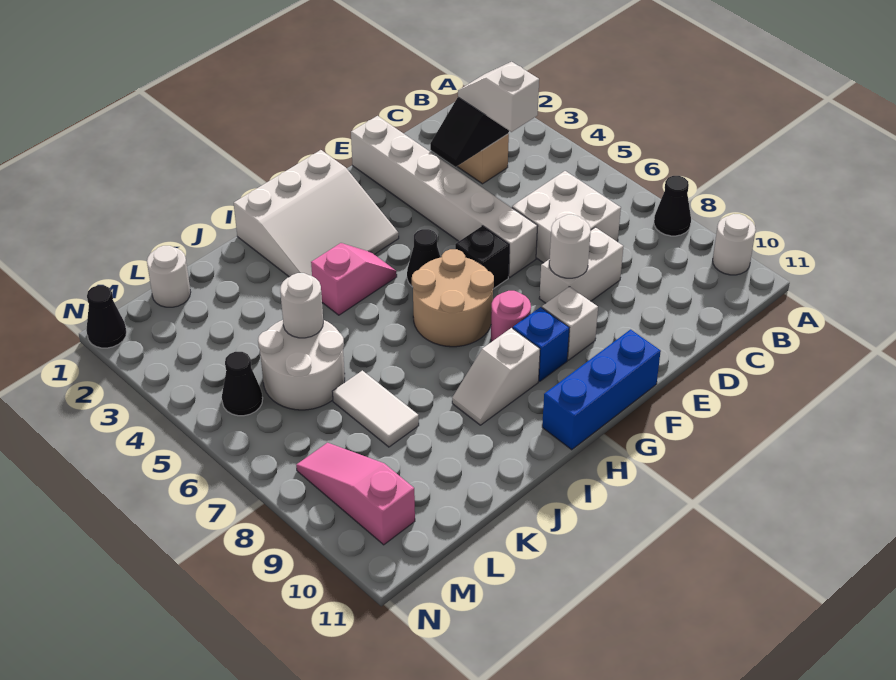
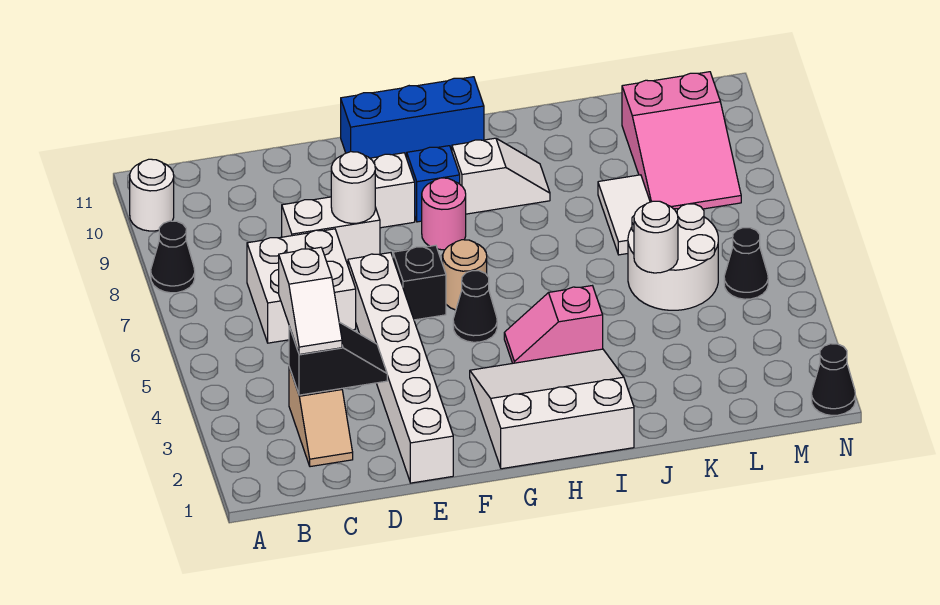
tan 2x2 round brick [412,249,494,347] -> tan 1x1 round brick [442,240,487,310]
white 1x1 round brick [147,246,191,307] -> none
pink 1x3 slope [296,443,415,545] -> pink 2x3 slope [622,72,741,209]

